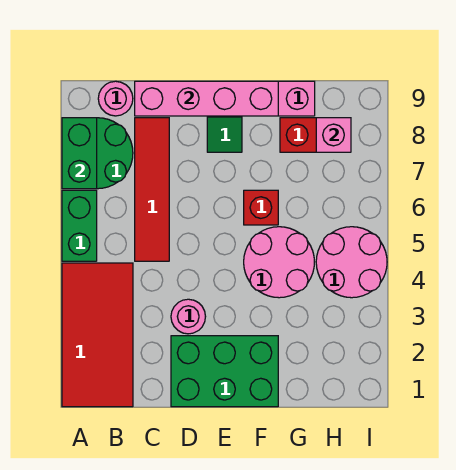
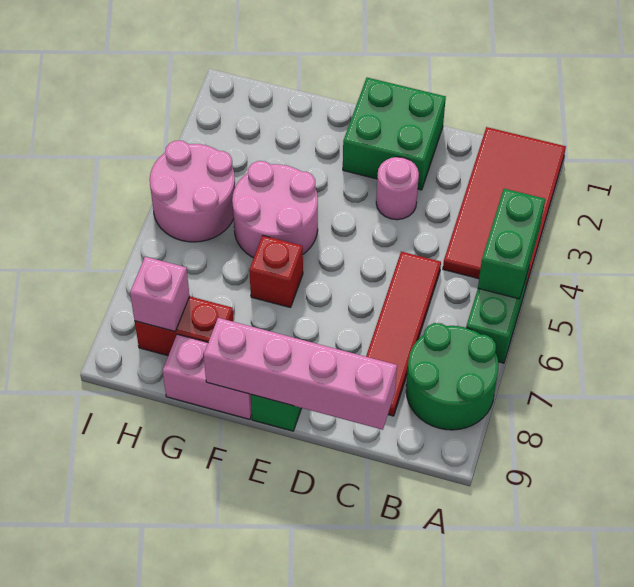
green 1x2 brick [62,118,97,189] -> green 1x2 brick moved to [478,189,545,299]
pink 1x1 round brick [98,81,133,116] -> none
green 2x3 brick [171,336,278,407] -> green 2x2 brick [343,78,446,190]

